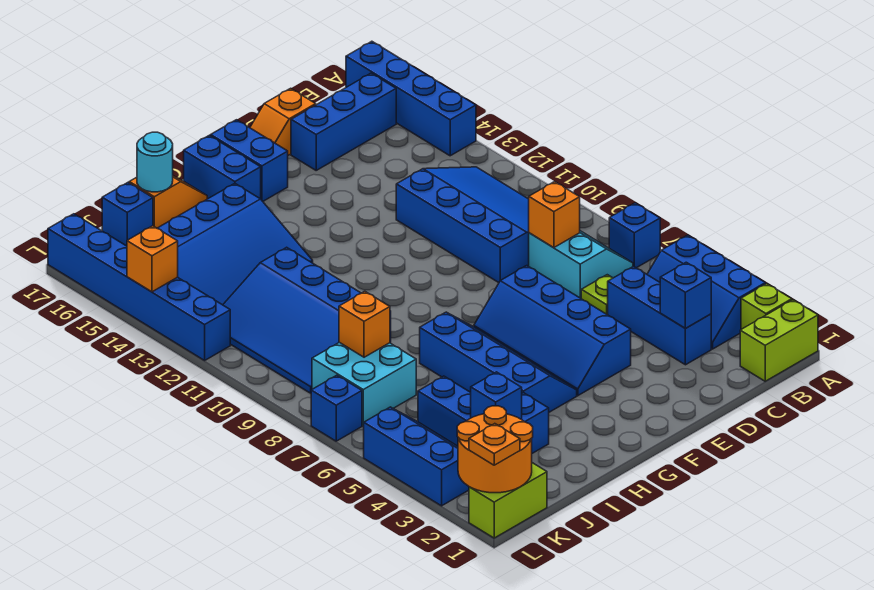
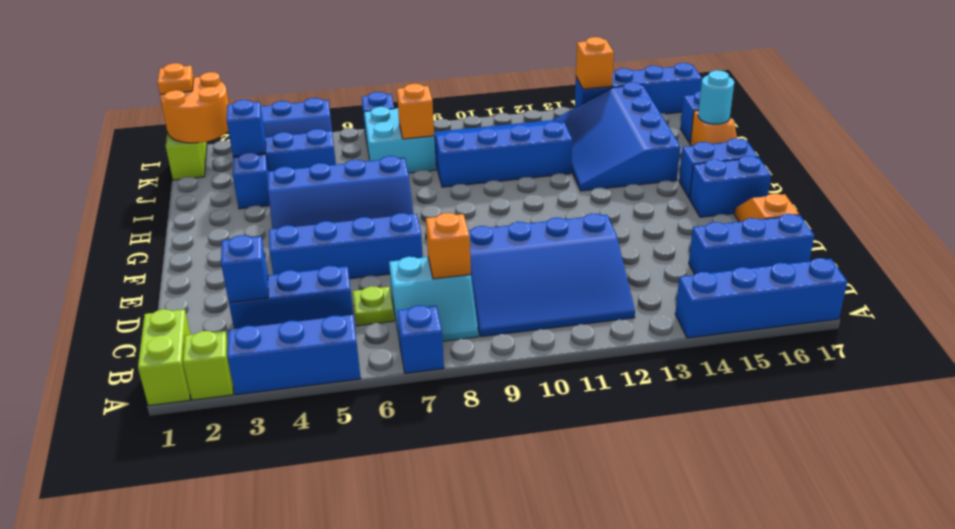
blue 1x3 brick [291,73,396,170] -> blue 1x3 brick turned to [689,214,814,274]
blue 1x6 brick [48,214,230,360] -> blue 1x4 brick [575,63,702,114]

